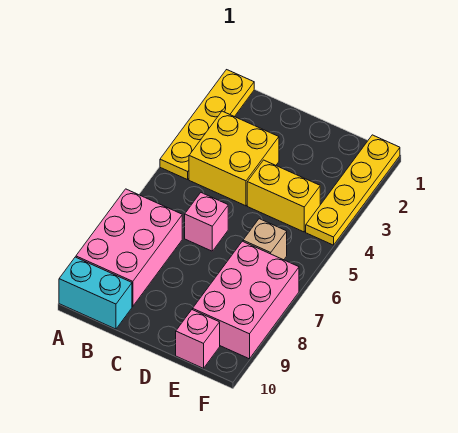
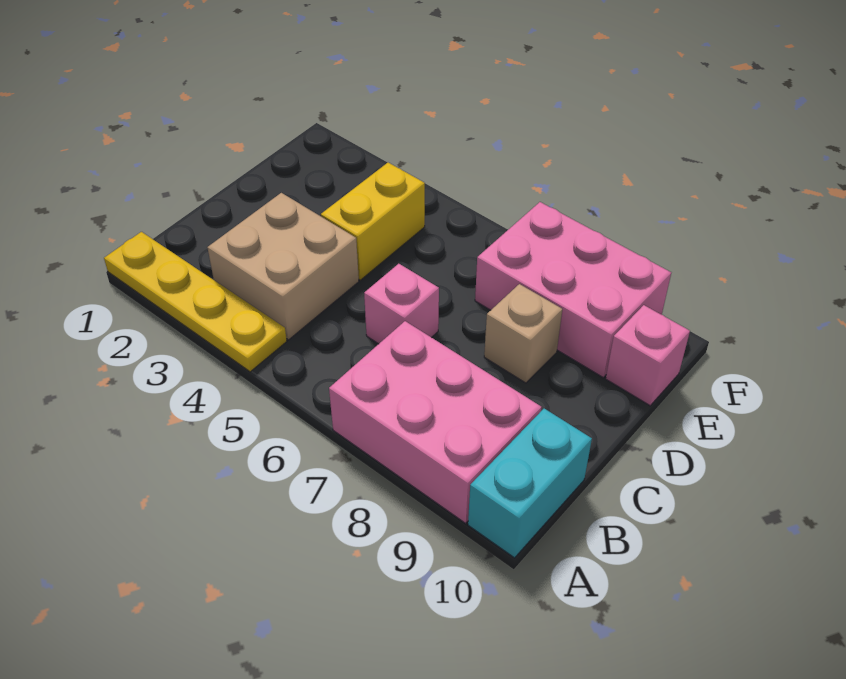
yellow 2x2 brick [189,111,279,206] -> tan 2x2 brick [207,193,359,340]
tan 1x1 brick [243,219,287,260] -> tan 1x1 brick moved to [484,284,562,383]
yellow 1x4 plate [306,135,400,245] -> none

